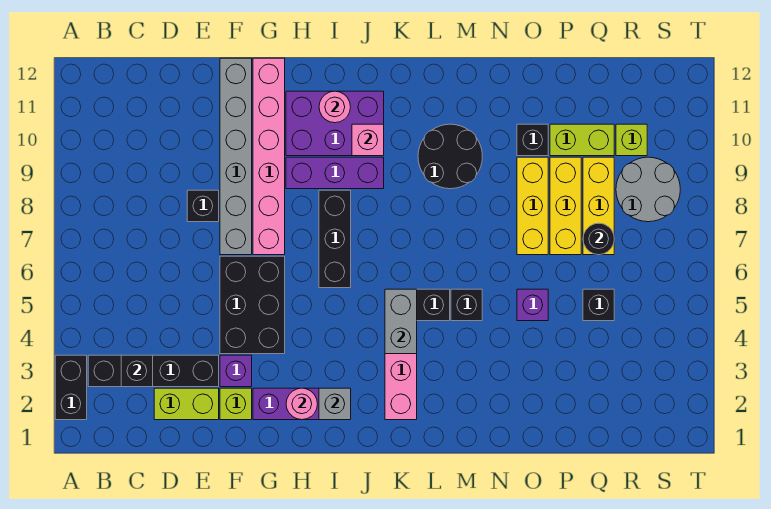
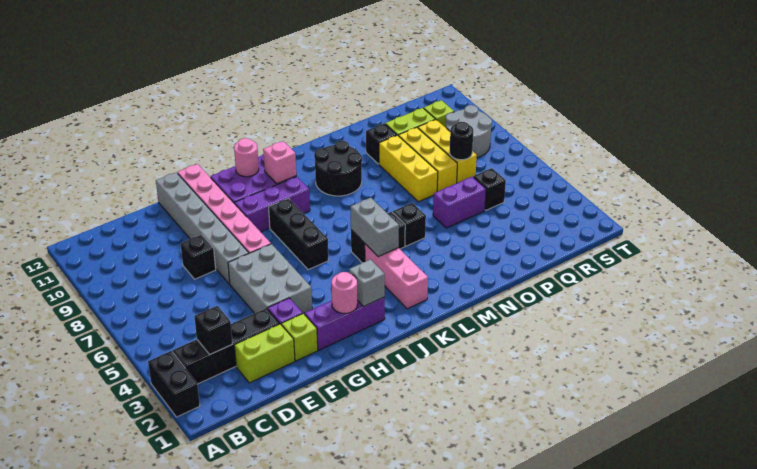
black 2x3 brick [220,256,285,354] -> grey 2x3 brick [228,244,312,313]
purple 1x1 brick [517,289,548,321] -> purple 1x2 brick [433,177,486,228]

